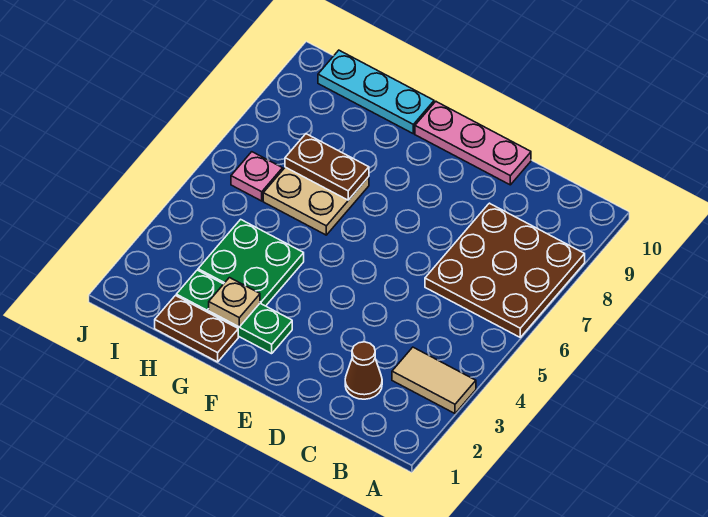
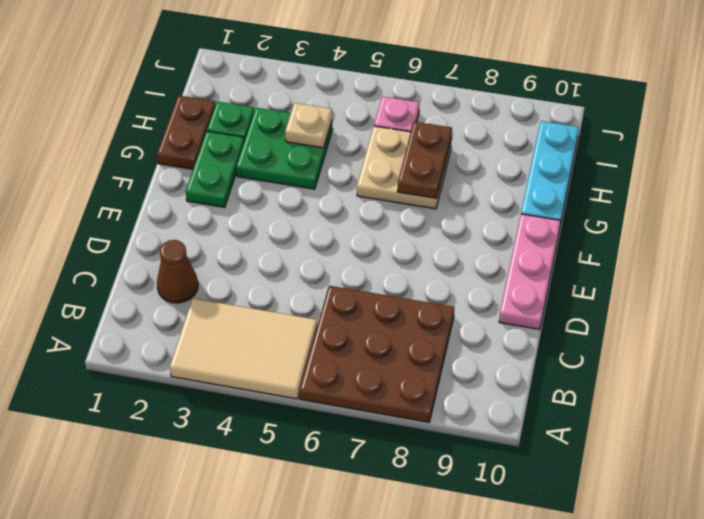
tan 1x2 tile [392,347,476,413] -> tan 2x3 tile [170,298,317,399]
tan 1x1 plate [209,278,260,327] -> tan 1x1 plate moved to [285,103,332,148]

